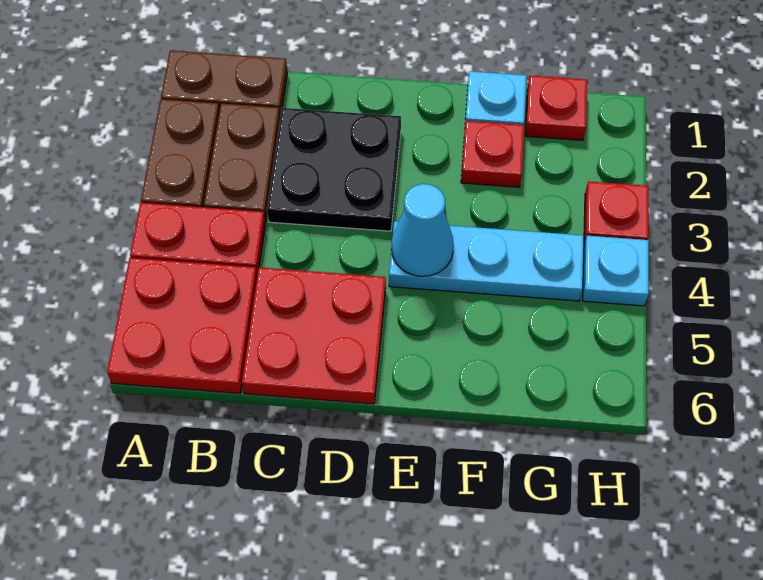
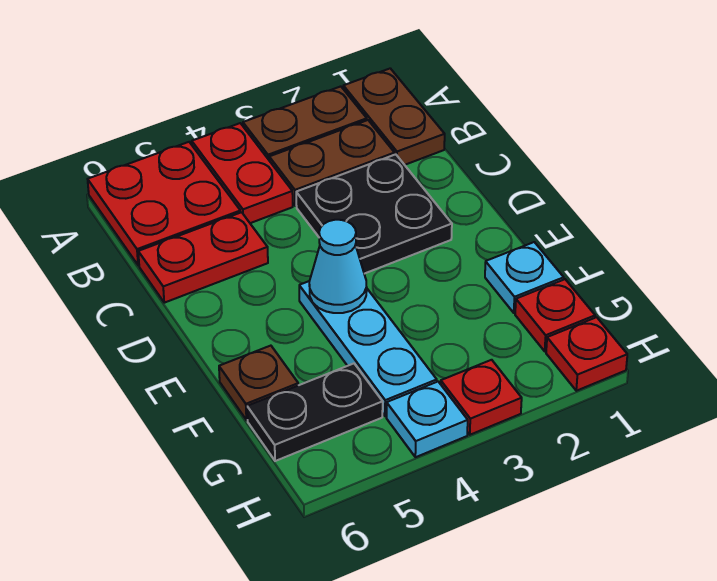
red 2x2 plate [242,267,386,404] -> red 1x2 plate [138,212,268,303]
red 1x1 plate [461,121,524,187] -> red 1x1 plate moved to [546,317,627,391]
none -> brown 1x1 plate [219,346,298,420]
none -> black 1x2 plate [247,364,383,461]

